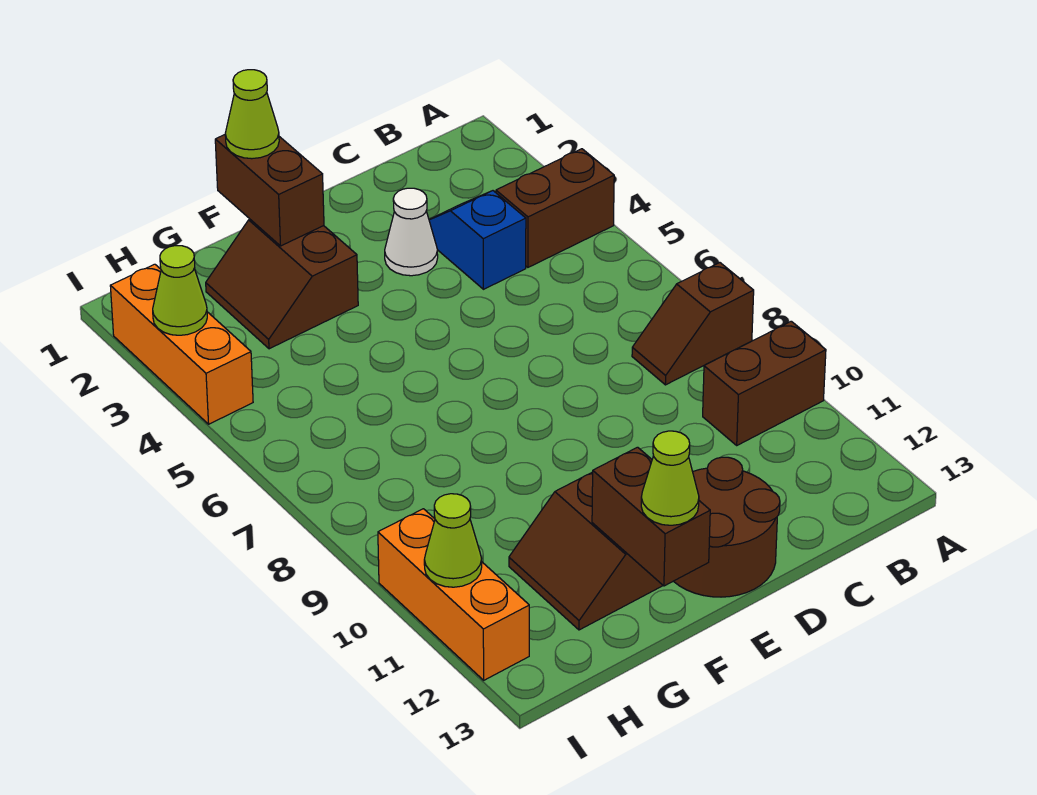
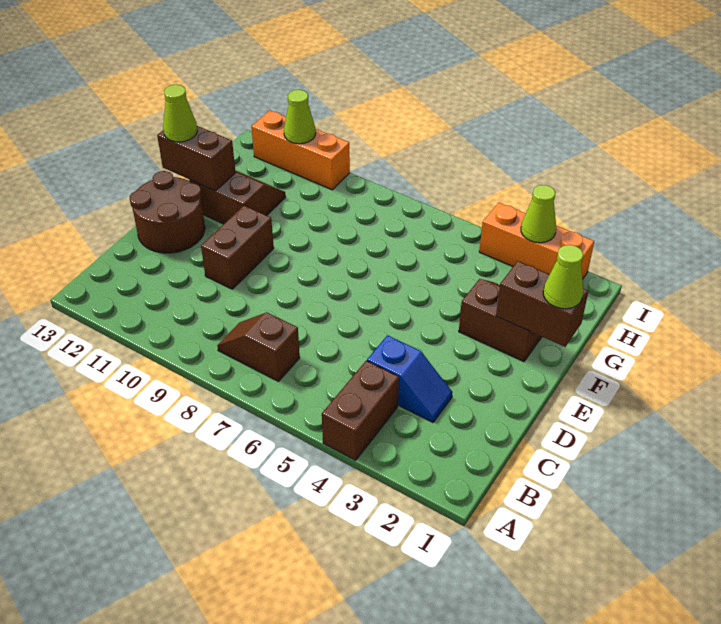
brown 1x2 slope [632,263,754,385] -> brown 1x2 slope turned to [217,312,300,381]
brown 1x2 brick [703,321,826,445] -> brown 1x2 brick moved to [201,206,274,289]
white 1x1 cone [385,188,438,276] -> none

